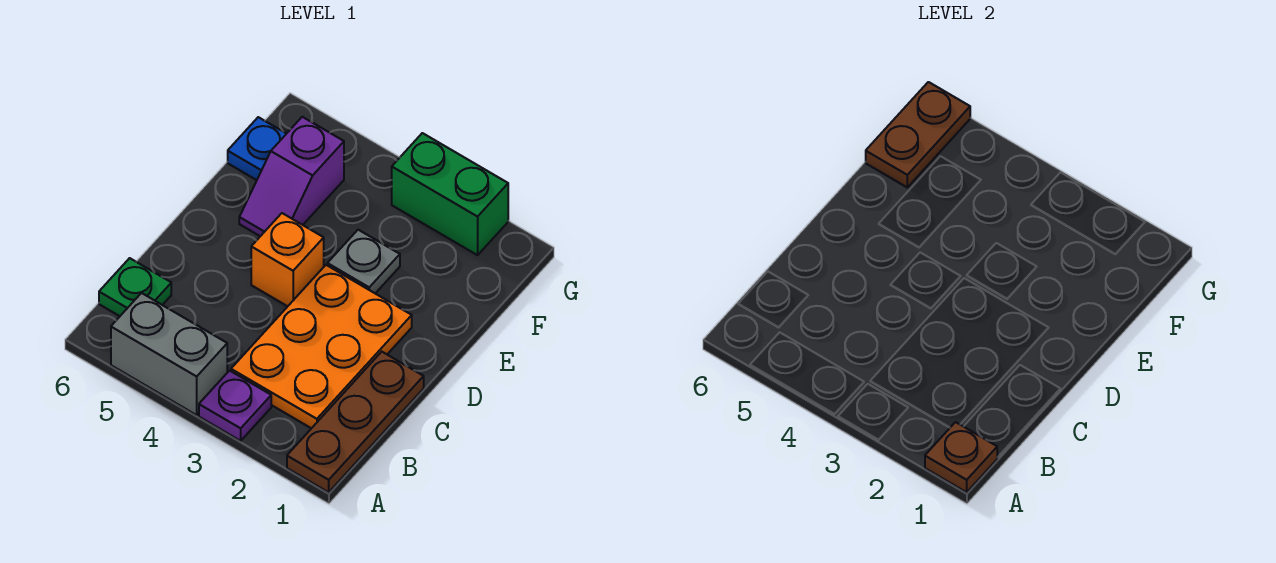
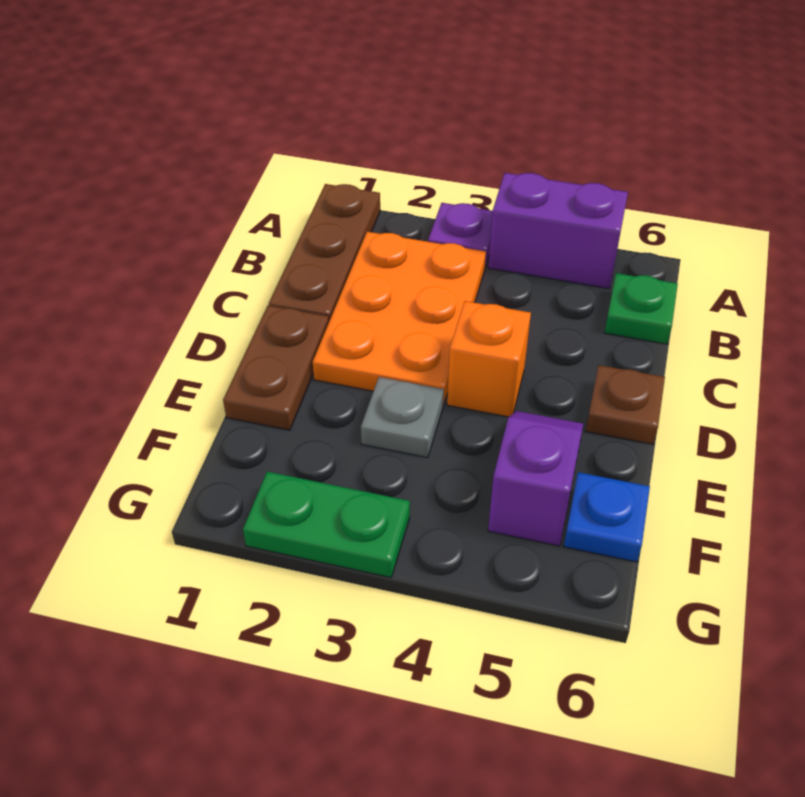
brown 1x1 plate [925,422,997,492] -> brown 1x1 plate moved to [586,365,665,444]
grey 1x2 brick [111,293,227,415] -> purple 1x2 brick [488,173,628,289]
brown 1x2 plate [866,82,970,187] -> brown 1x2 plate moved to [223,305,329,430]
green 1x2 brick [392,133,508,255] -> green 1x2 plate [243,472,410,578]

